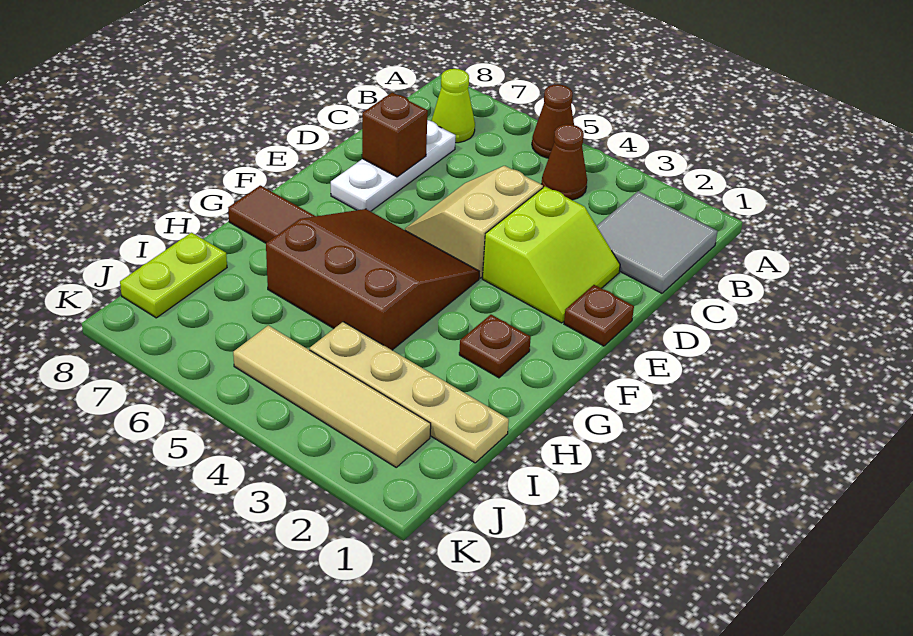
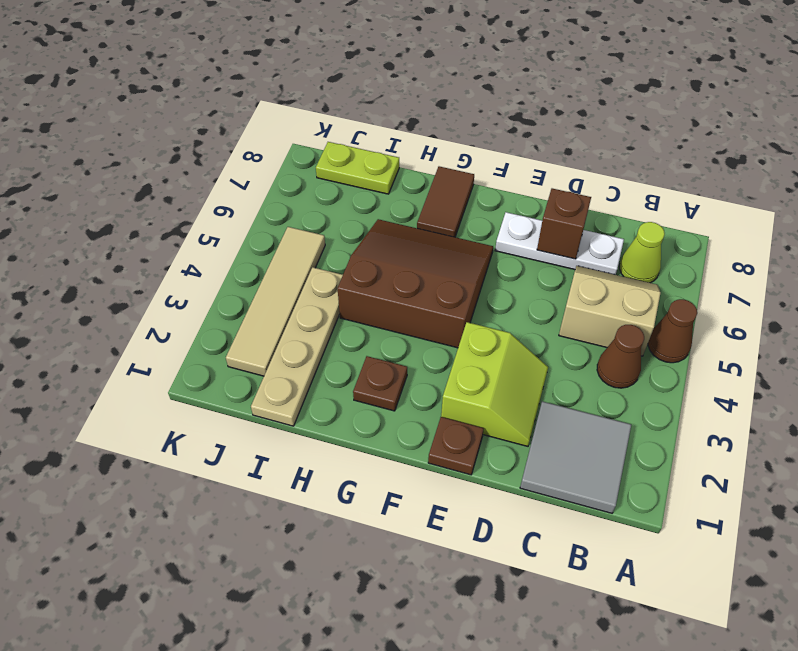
lime 2x2 slope [482,187,620,323] -> lime 2x2 slope turned to [441,322,548,446]
tan 2x2 slope [405,166,543,278] -> tan 2x2 slope moved to [559,266,660,356]
brown 3x3 slope [266,209,479,350] -> brown 3x3 slope turned to [337,219,493,348]

